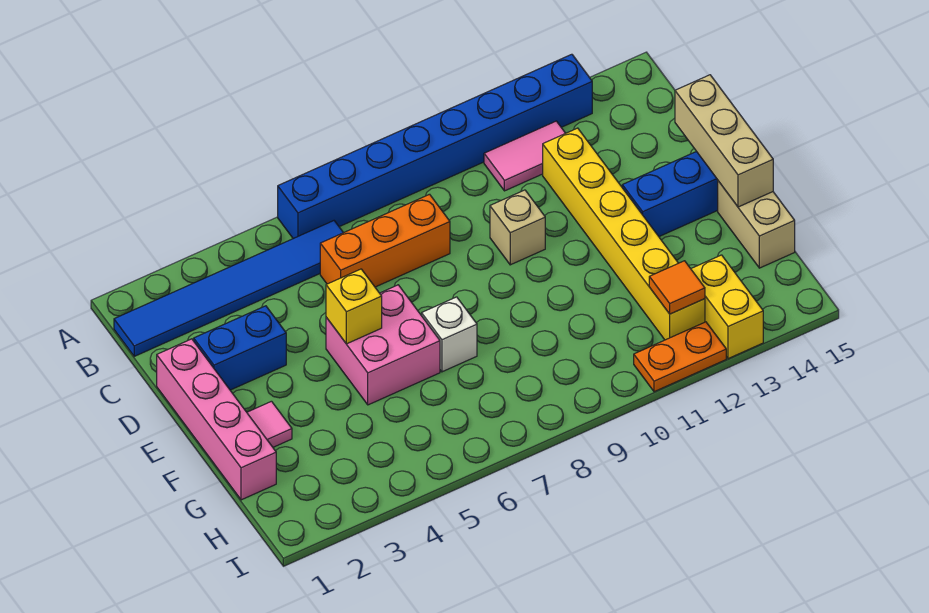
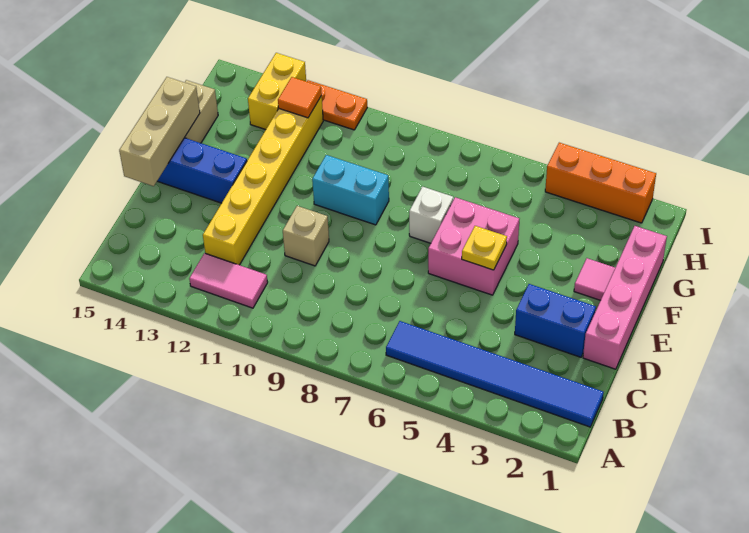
blue 1x8 brick [278,54,592,239] -> none
orange 1x3 brick [320,194,450,287] -> orange 1x3 brick moved to [545,143,656,223]
yellow 1x1 brick [326,269,382,344] -> yellow 1x1 plate [462,226,507,270]
none -> cyan 1x2 brick [312,155,389,225]

